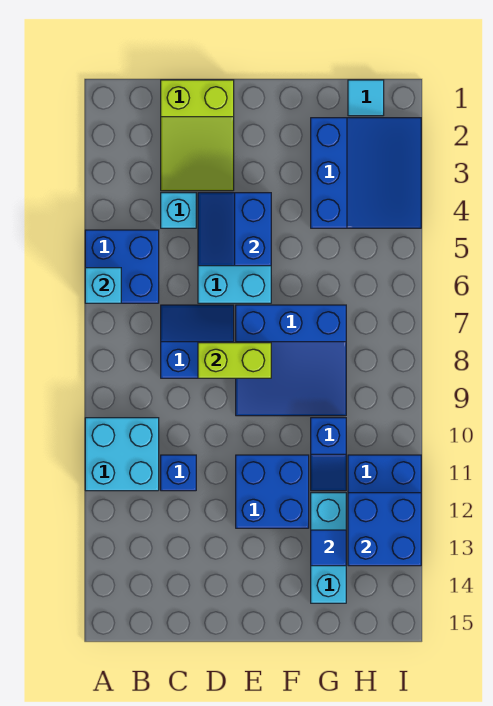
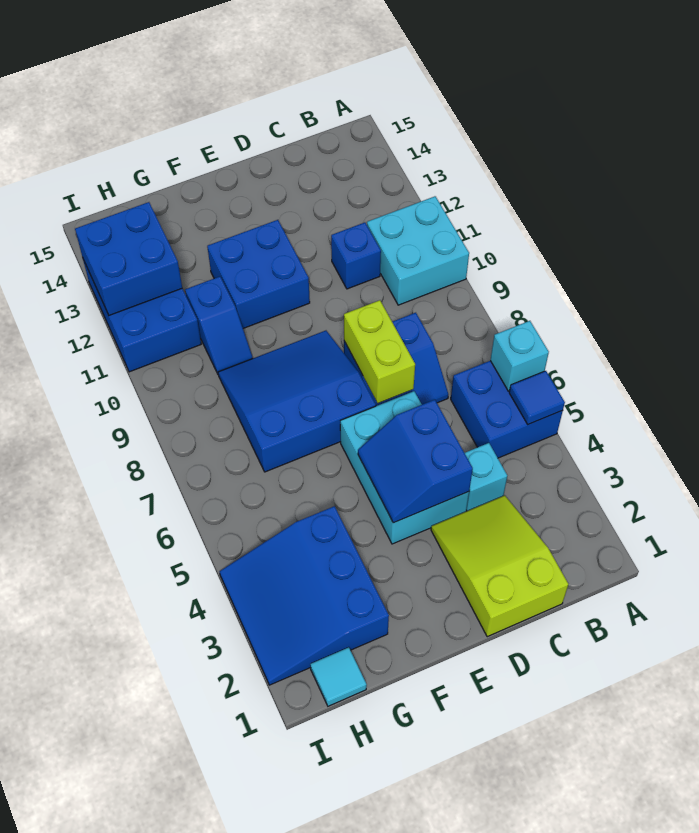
blue 2x2 slope [198,193,271,266] -> blue 2x2 slope turned to [358,400,473,523]
lime 1x2 brick [198,343,271,378] -> lime 1x2 brick turned to [344,300,415,403]
blue 1x2 slope [311,418,346,491] -> blue 1x2 slope turned to [185,277,253,374]
cyan 1x3 brick [311,493,346,603] -> none
blue 1x1 tile [311,530,346,566] -> blue 1x1 tile moved to [509,371,565,424]

